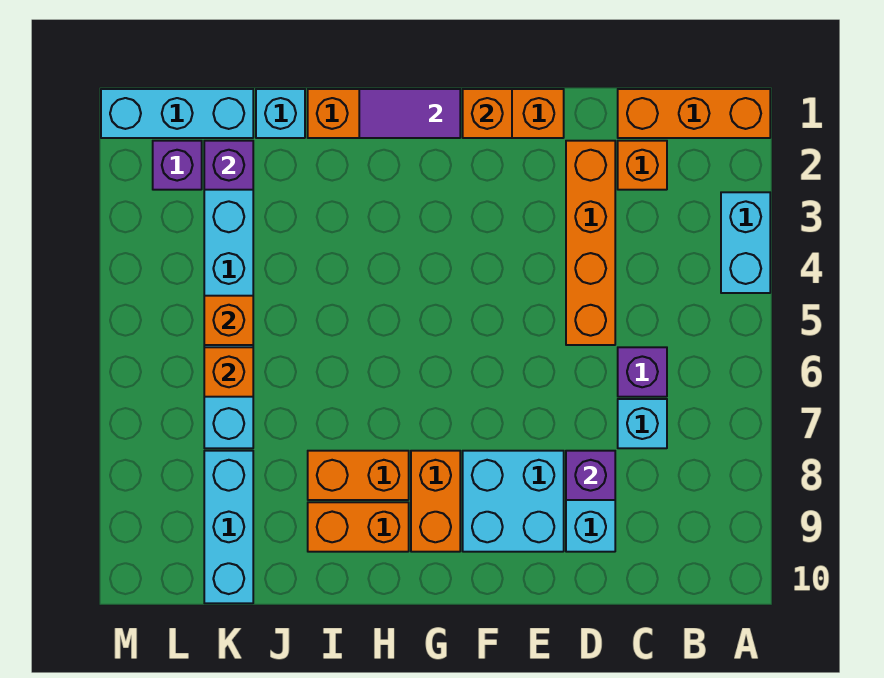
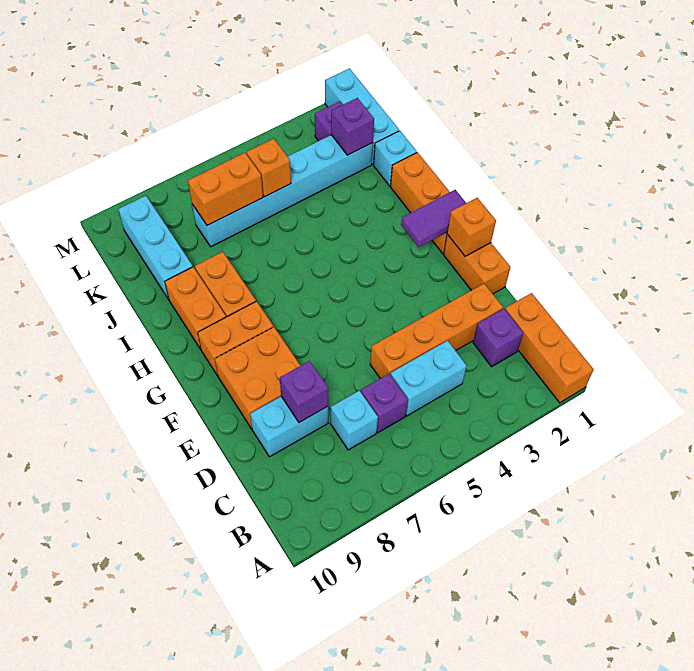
cyan 1x2 brick [721,192,770,293] -> cyan 1x2 brick moved to [391,341,467,416]
orange 1x1 brick [618,141,667,190] -> purple 1x1 brick [473,309,523,367]
cyan 2x2 brick [463,451,564,552] -> orange 2x2 brick [215,327,300,429]
purple 1x2 tile [359,89,460,138] -> purple 1x2 tile turned to [401,190,466,247]
orange 1x1 brick [204,347,253,397] -> orange 1x2 brick [188,153,263,226]
cyan 1x3 brick [204,451,253,603] -> cyan 1x3 brick turned to [118,196,193,299]

